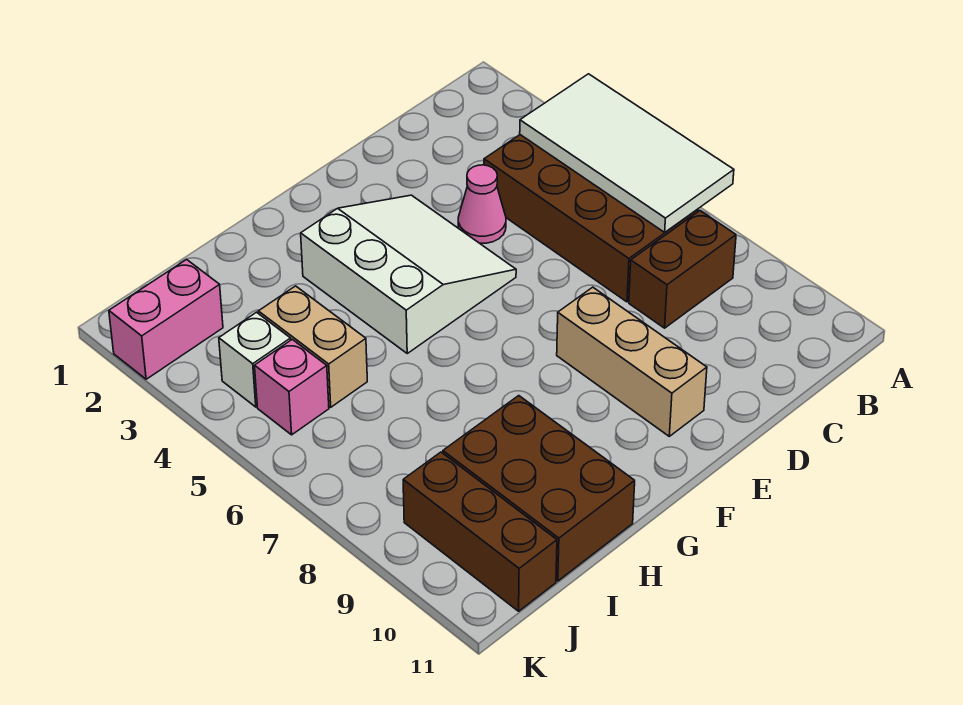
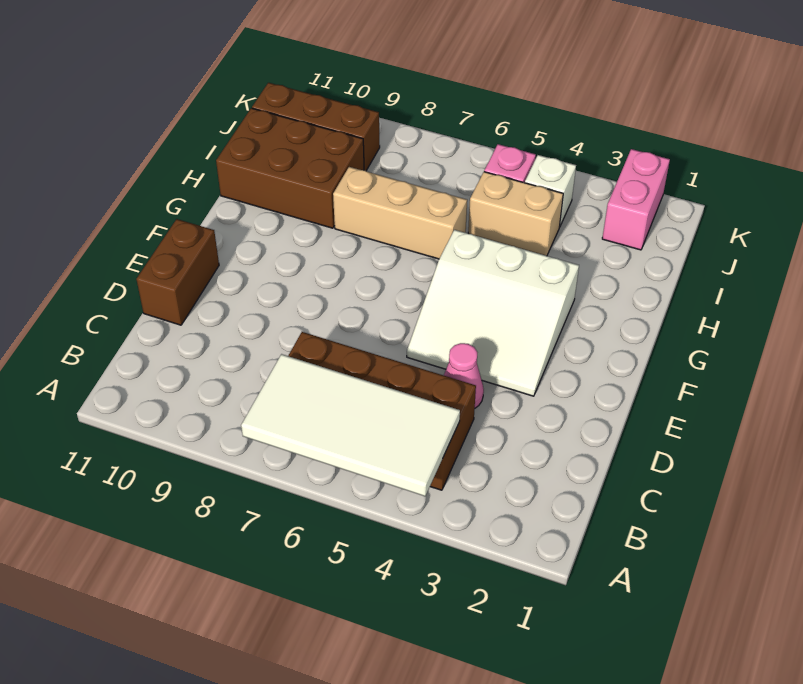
brown 1x2 brick [629,211,736,328] -> brown 1x2 brick moved to [136,219,219,325]
tan 1x3 brick [557,287,707,436] -> tan 1x3 brick moved to [333,167,467,259]

